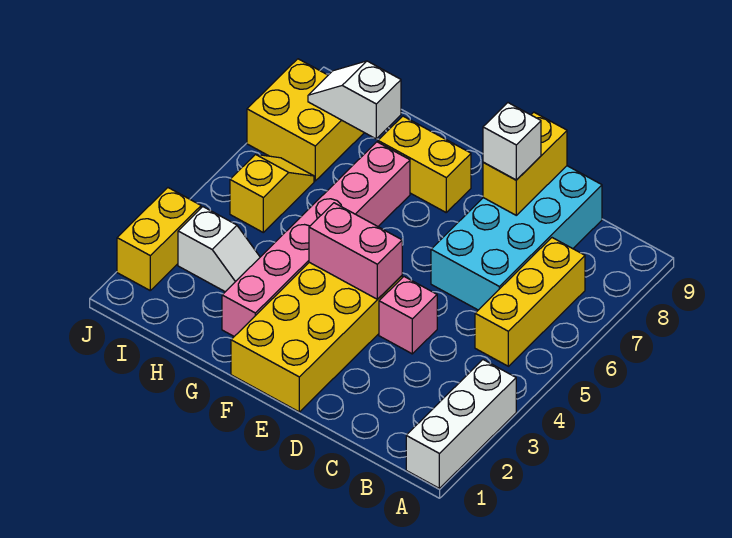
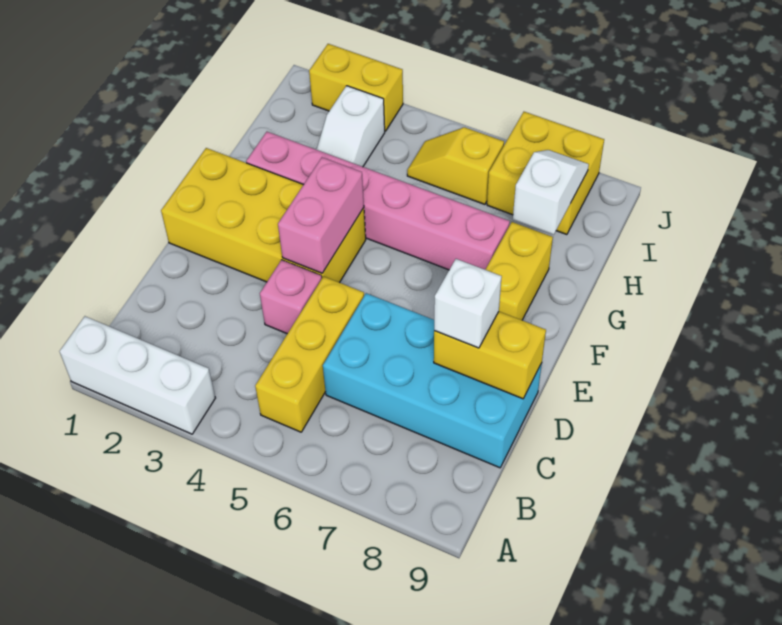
yellow 1x3 brick [475,238,585,366] -> yellow 1x3 brick turned to [255,276,364,432]
yellow 1x2 slope [230,154,314,232] -> yellow 1x2 slope turned to [407,127,504,204]

